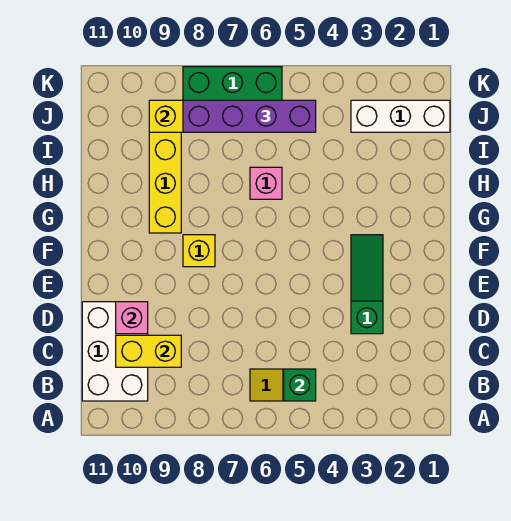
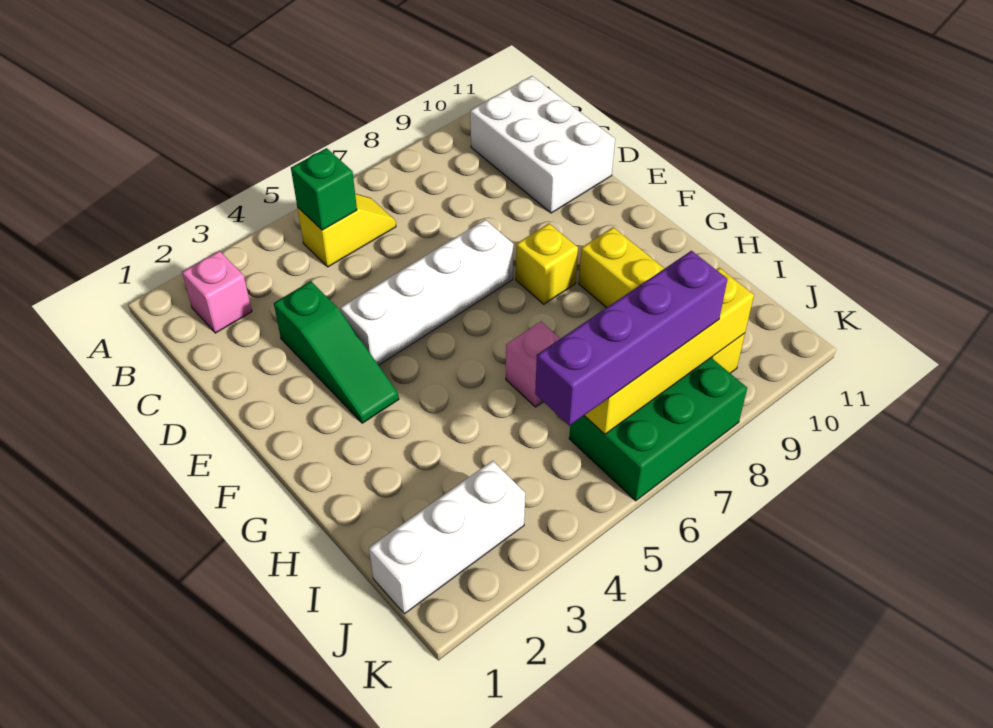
yellow 1x2 brick [116,335,181,367] -> none
pink 1x1 brick [116,302,148,334] -> pink 1x1 brick moved to [182,251,252,333]
none -> white 1x4 brick [341,220,513,365]

